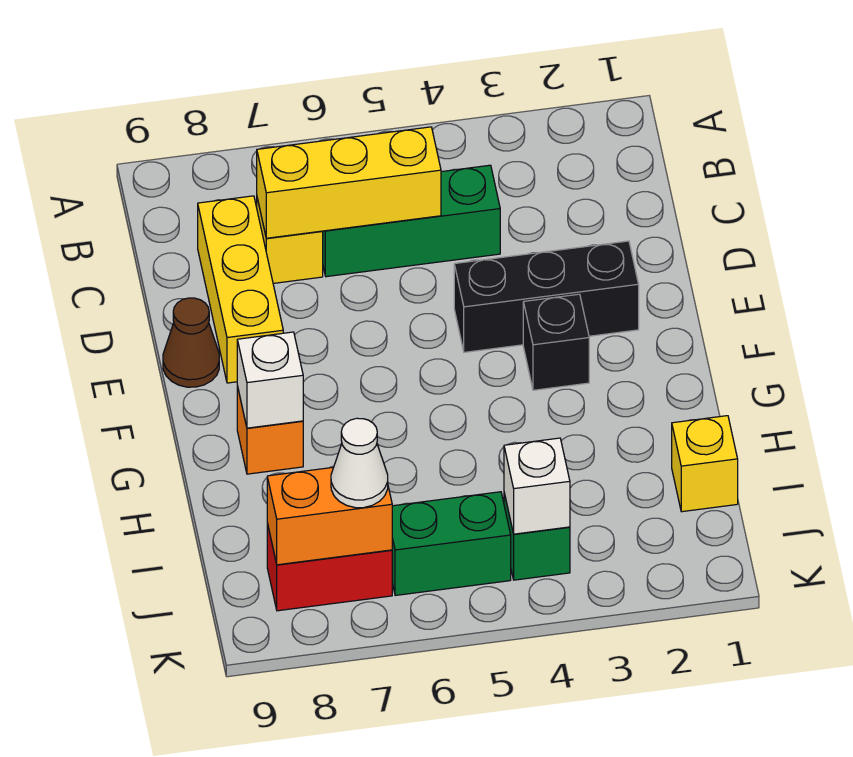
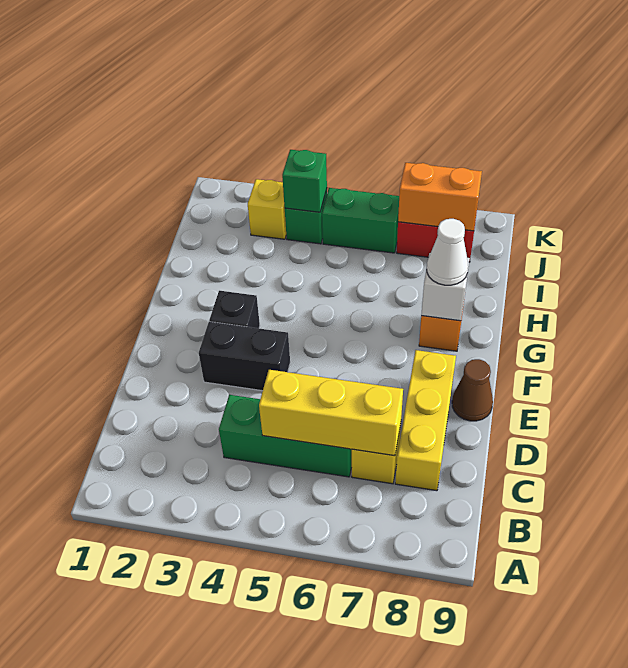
black 1x3 brick [454,241,639,352] -> black 1x2 brick [199,322,290,391]
yellow 1x1 brick [672,416,738,512] -> yellow 1x1 brick moved to [248,179,286,239]
white 1x1 brick [504,438,570,534] -> green 1x1 brick [282,150,327,212]
white 1x1 cone [331,418,388,508] -> white 1x1 cone moved to [427,219,468,285]

